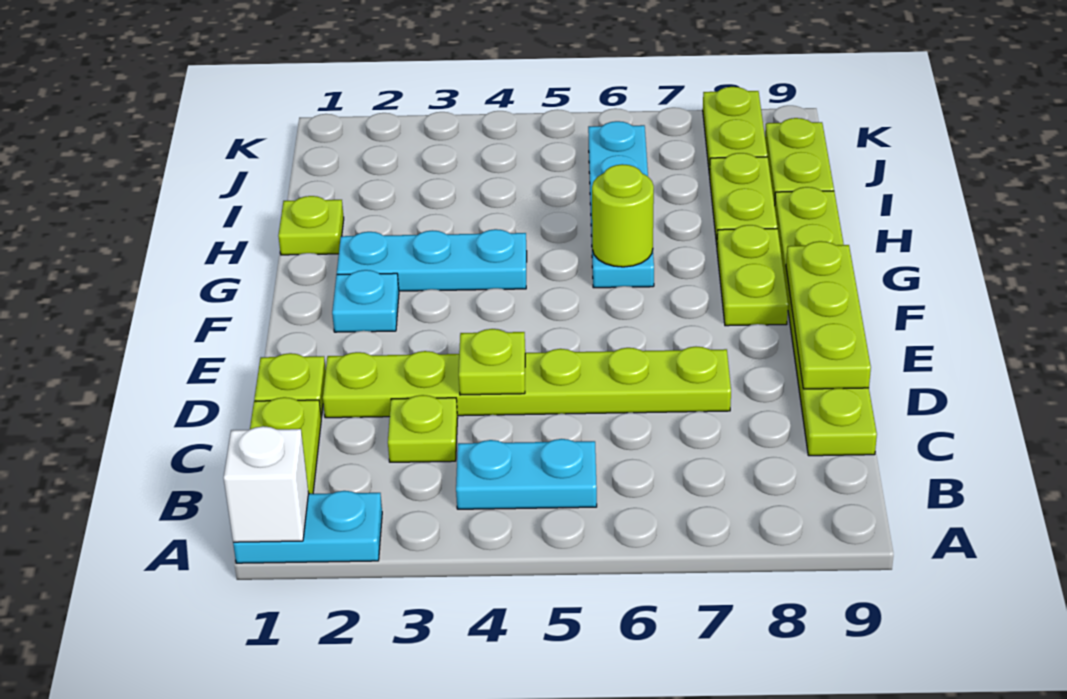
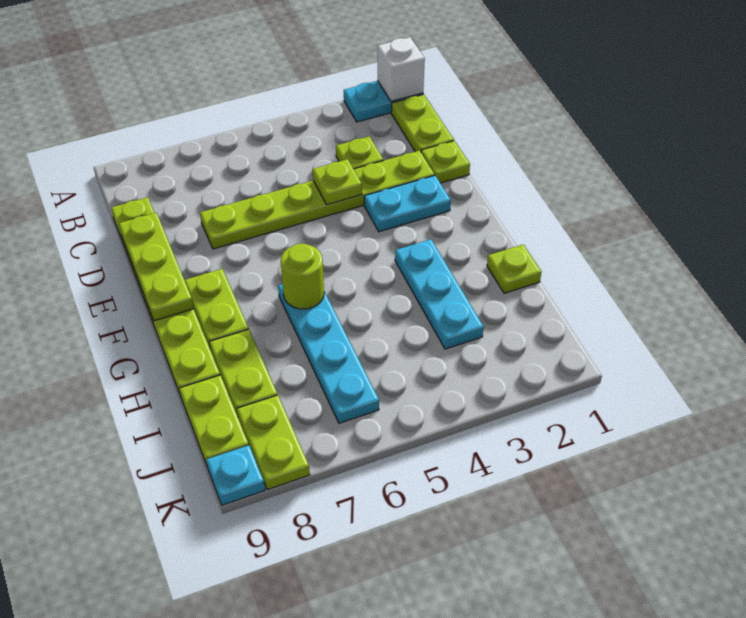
cyan 1x2 plate [456,439,597,509] -> cyan 1x2 plate moved to [364,175,451,232]
cyan 1x1 plate [332,270,399,332] -> cyan 1x1 plate moved to [206,445,265,505]
cyan 1x3 plate [337,229,527,291] -> cyan 1x3 plate turned to [395,239,484,349]

